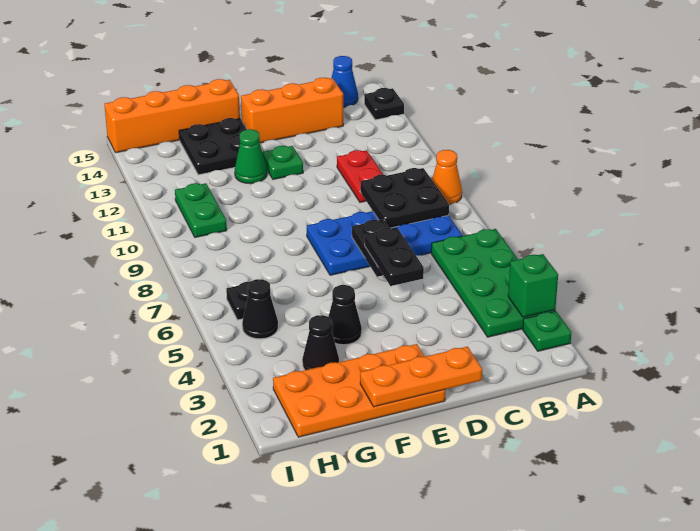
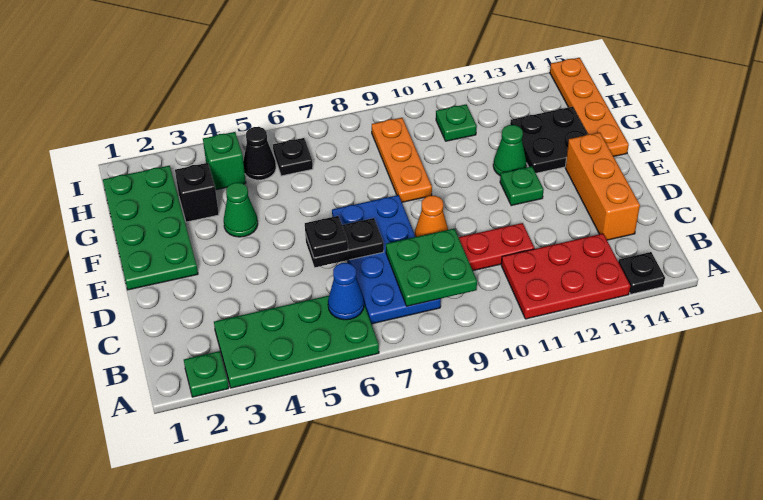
green 1x1 brick [508,254,558,317] -> green 1x1 brick moved to [203,132,246,190]
orange 1x1 cone [432,150,462,204] -> orange 1x1 cone moved to [415,196,448,237]
none -> red 2x3 plate [501,234,630,319]
black 2x2 plate [360,168,449,228] -> green 2x2 plate [386,229,477,306]
blue 1x1 cone [332,56,358,107] -> blue 1x1 cone moved to [328,263,364,320]
orange 1x3 plate [360,347,482,407] -> orange 1x3 plate moved to [372,118,432,202]
black 1x2 plate [365,227,424,286] -> black 1x1 plate [305,216,348,258]
orange 2x4 plate [273,344,445,437] -> green 2x4 plate [103,166,198,290]
black 1x1 cone [328,285,362,345] -> green 1x1 cone [224,182,258,237]
orange 1x4 brick [105,79,240,153] -> orange 1x4 plate [550,58,629,156]
black 1x1 cone [302,315,339,370] -> black 1x1 brick [175,163,219,222]
green 1x2 plate [175,183,227,237] -> green 1x1 plate [436,105,477,141]

